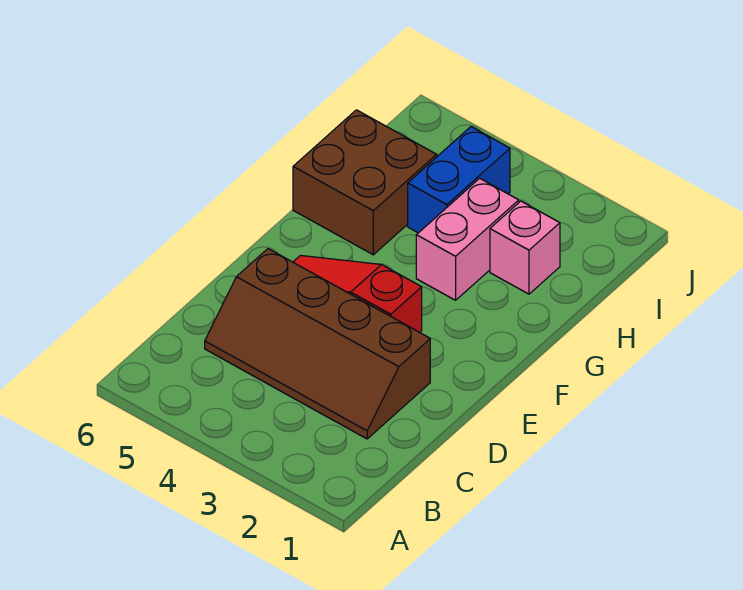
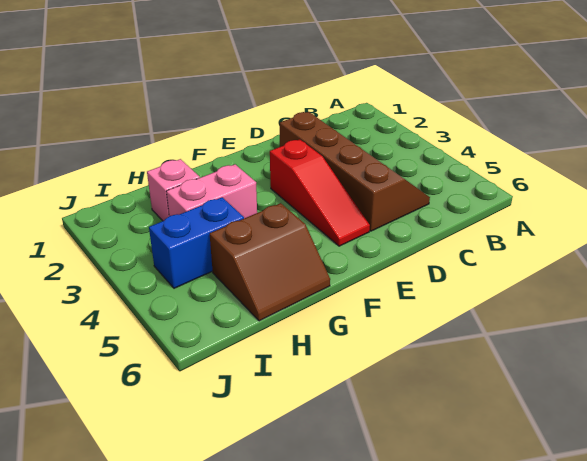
brown 2x2 brick [293,110,437,255] -> brown 2x2 slope [210,203,330,321]

